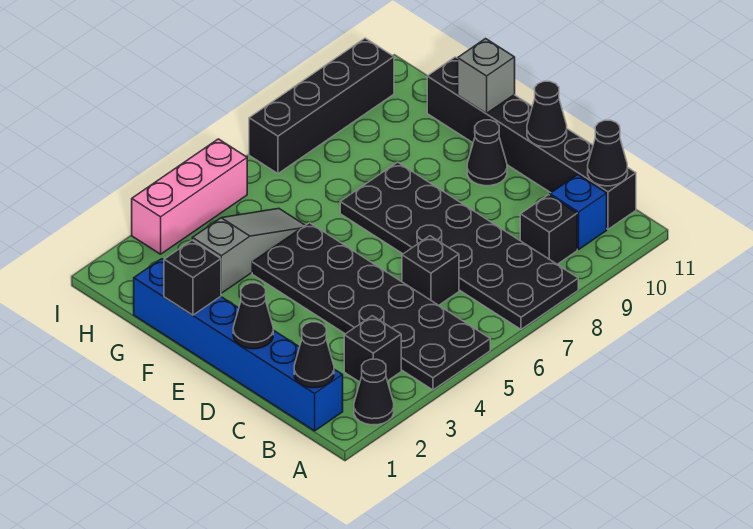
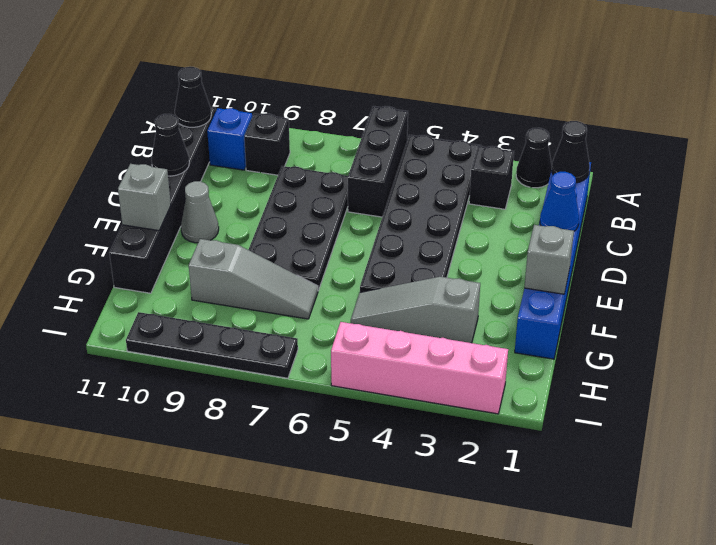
black 2x6 plate [340,162,578,329] -> black 2x4 plate [248,166,348,290]
black 1x1 brick [402,236,459,305] -> black 1x3 brick [348,106,408,217]
black 1x1 cone [233,283,273,349] -> blue 1x1 cone [540,172,579,231]
black 1x1 cone [467,120,507,186] -> grey 1x1 cone [181,181,219,243]
black 1x1 brick [164,240,221,315] -> grey 1x1 brick [524,225,574,294]
none -> grey 1x3 slope [189,239,318,319]
pink 1x3 brick [132,139,247,254] -> pink 1x4 brick [331,322,508,414]
black 1x4 brick [249,38,394,174] -> black 1x4 plate [126,312,298,378]

